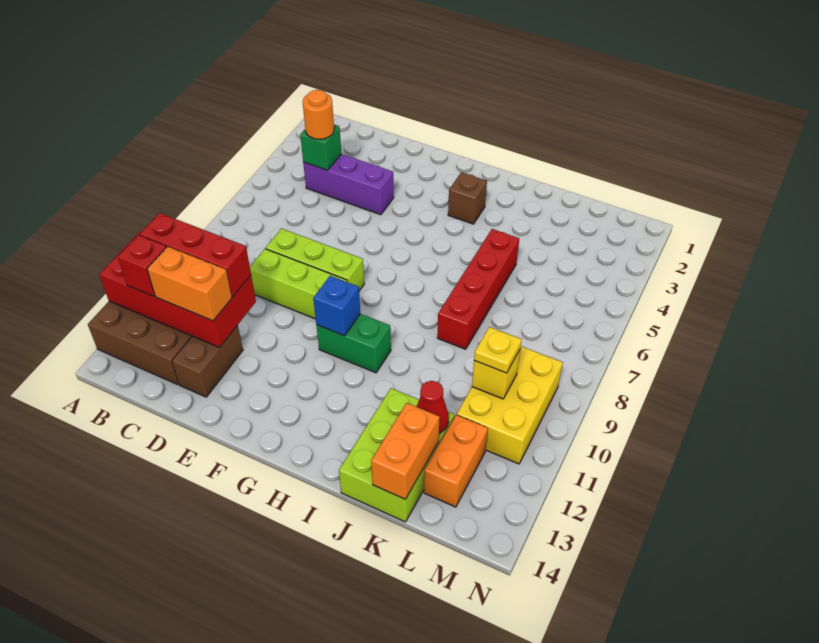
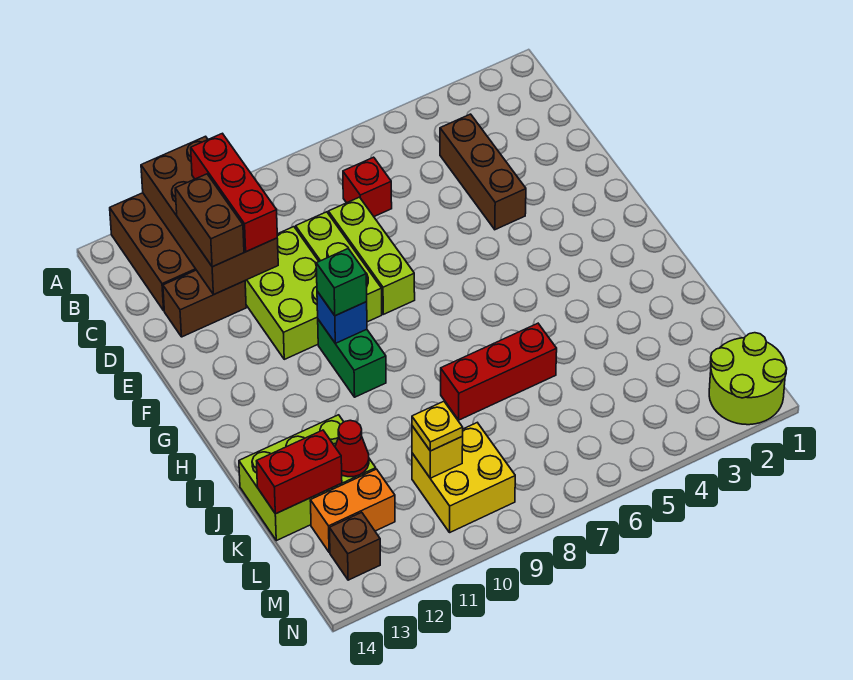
red 2x4 brick [99,232,256,348] -> brown 2x4 brick [141,136,278,295]
red 1x1 brick [118,235,166,296] -> red 1x1 brick moved to [343,157,392,216]
purple 1x3 brick [303,154,394,215] -> brown 1x3 brick [440,114,526,230]
green 1x1 brick [300,125,341,170] -> green 1x1 brick moved to [316,249,367,316]
orange 1x1 round brick [303,90,334,139] -> none
orange 1x2 brick [147,246,232,321] -> brown 1x2 brick [175,174,244,267]
none -> lime 2x3 brick [245,227,319,359]
brown 1x1 brick [448,172,487,224] -> brown 1x1 brick moved to [329,512,380,580]
red 1x4 brick [437,229,519,349] -> red 1x3 brick [441,323,557,420]
orange 1x2 brick [371,403,440,499] -> red 1x2 brick [257,430,342,514]
yellow 2x3 brick [457,346,563,464] -> yellow 2x2 brick [412,423,515,532]
none -> lime 2x2 round brick [709,333,787,425]

